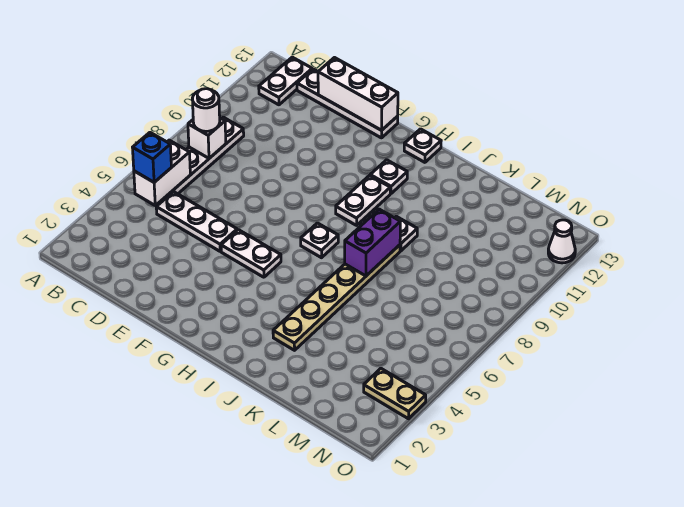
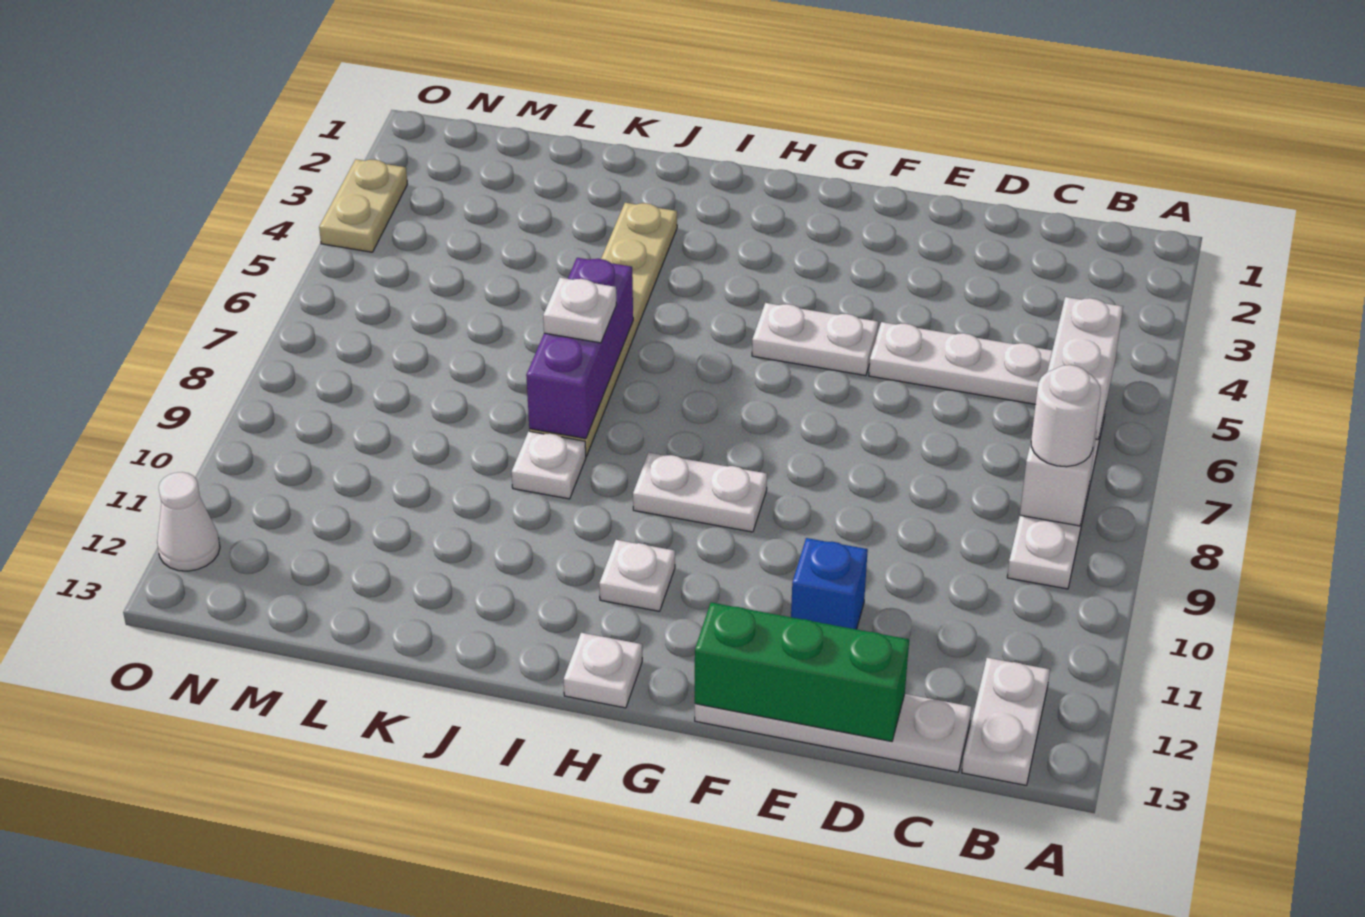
blue 1x1 brick [133,133,171,182] -> blue 1x1 brick moved to [791,538,868,629]
white 1x3 brick [318,58,398,130] -> green 1x3 brick [695,603,909,741]
white 1x1 plate [301,223,338,258] -> white 1x1 plate moved to [543,278,617,343]
white 1x2 plate [336,176,390,225] -> white 1x2 plate turned to [633,453,767,532]
purple 1x2 brick [345,209,400,276] -> purple 1x3 brick [526,258,633,439]
tan 1x2 plate [364,368,426,419] -> tan 1x2 plate turned to [319,159,407,252]

